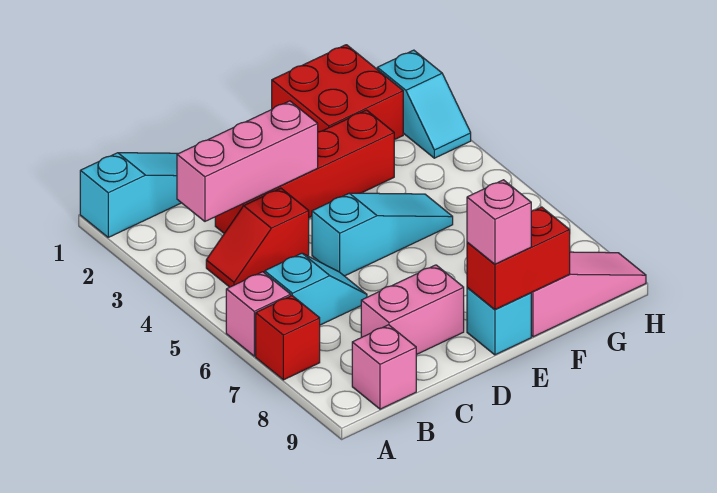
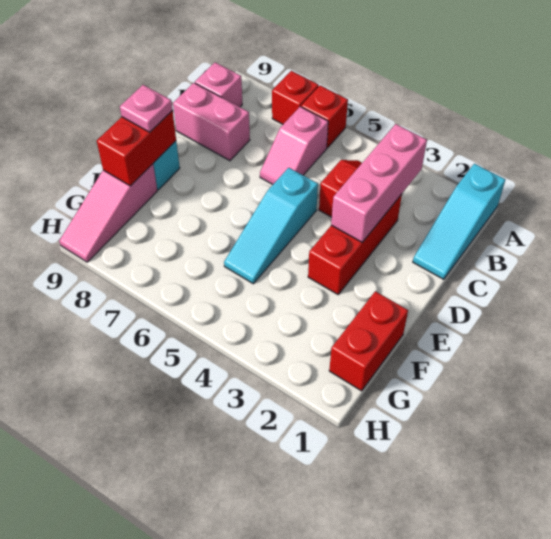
pink 1x1 brick [226,272,291,356] -> red 1x1 brick [301,85,348,148]
cyan 1x2 slope [265,253,367,325] -> pink 1x2 slope [260,107,328,184]
red 1x4 brick [215,110,394,233] -> red 1x3 brick [308,194,402,294]
pink 1x2 brick [361,265,464,355] -> pink 1x2 brick turned to [173,83,250,161]
pink 1x1 brick [467,180,532,264] -> pink 1x1 plate [120,85,173,132]
red 2x2 brick [272,45,403,140] -> red 1x2 brick [329,291,408,391]
cyan 1x2 slope [377,50,471,158] -> none

